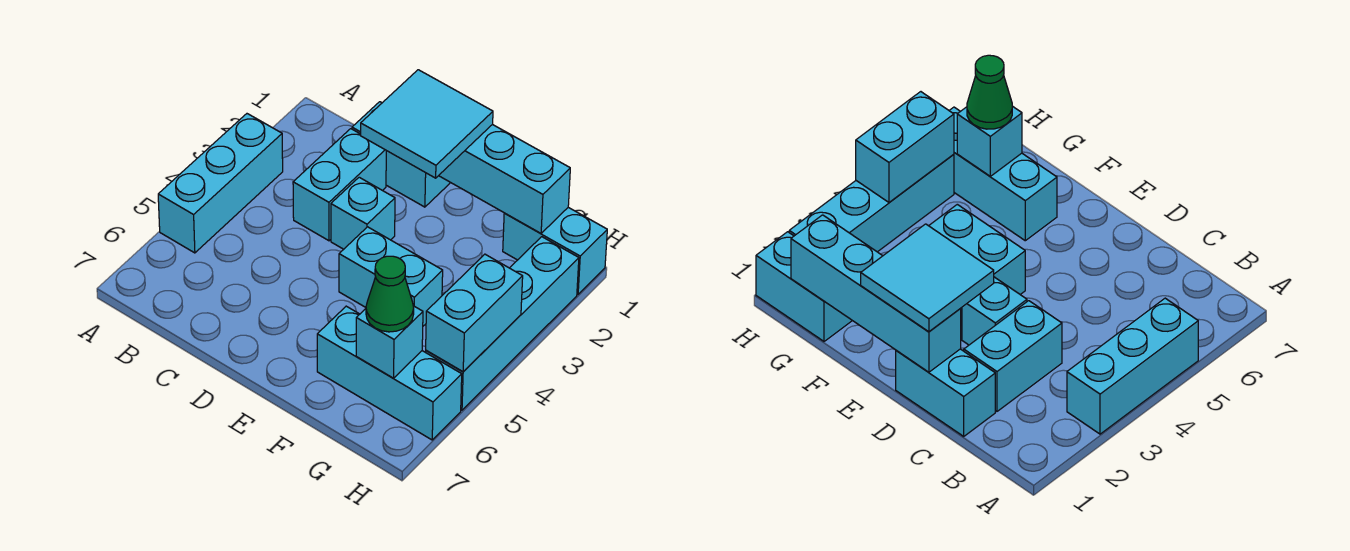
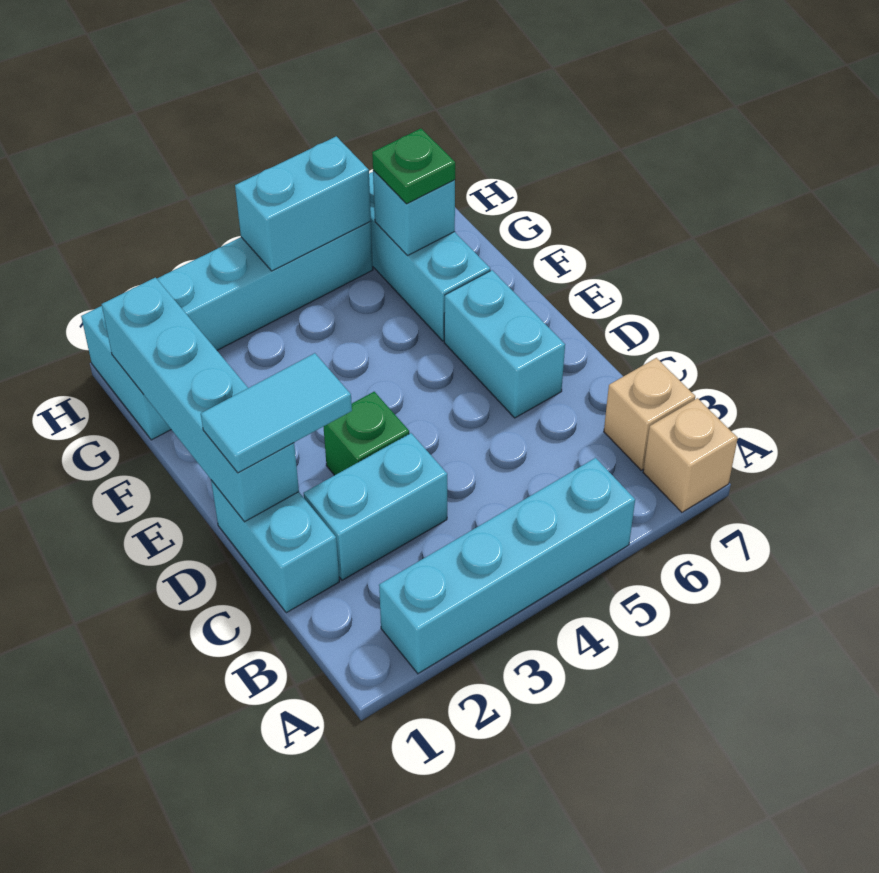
cyan 1x3 brick [158,114,283,253] -> cyan 1x4 brick [379,458,635,673]
none -> tan 1x1 brick [643,398,738,512]
none -> tan 1x1 brick [604,358,695,470]
cyan 2x2 tile [361,70,493,178] -> cyan 1x2 tile [201,353,352,473]
cyan 1x1 brick [331,177,395,249] -> green 1x1 brick [323,392,409,475]
cyan 1x2 brick [339,227,443,326] -> cyan 1x2 brick moved to [444,270,565,418]
green 1x1 cone [366,256,414,332] -> green 1x1 plate [372,129,455,204]

